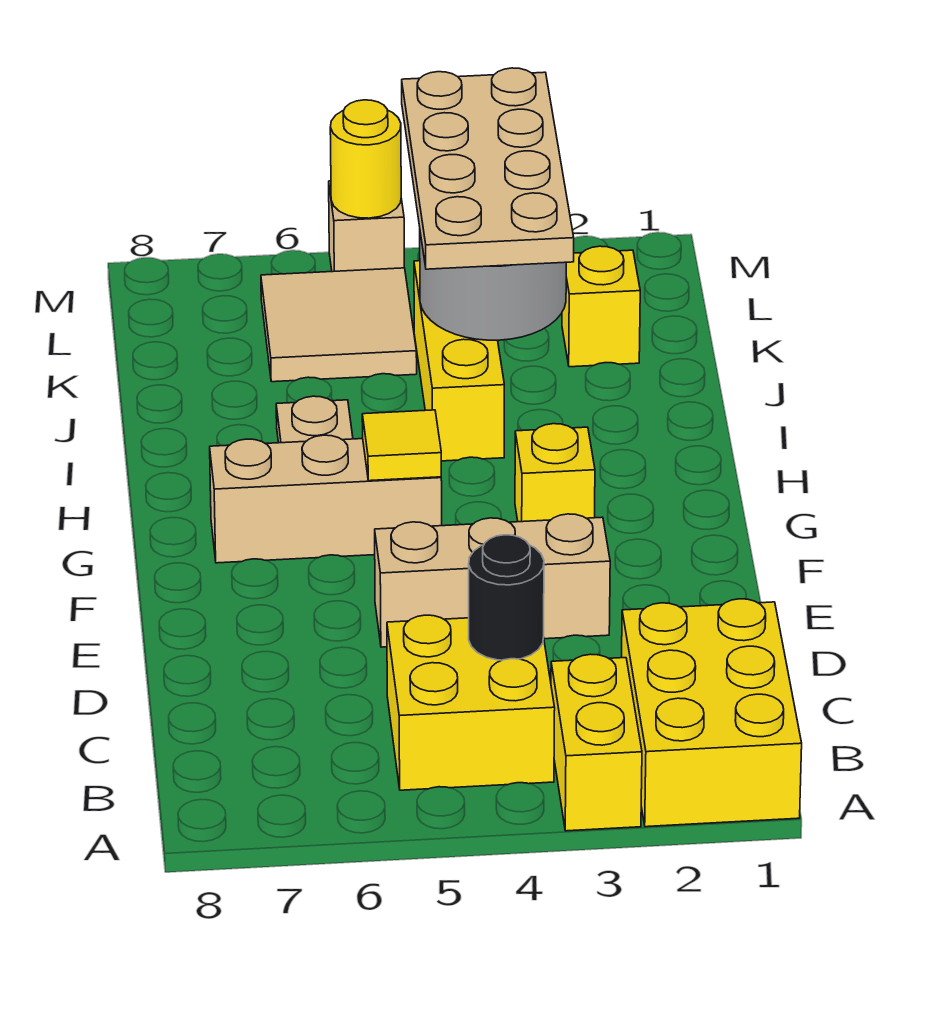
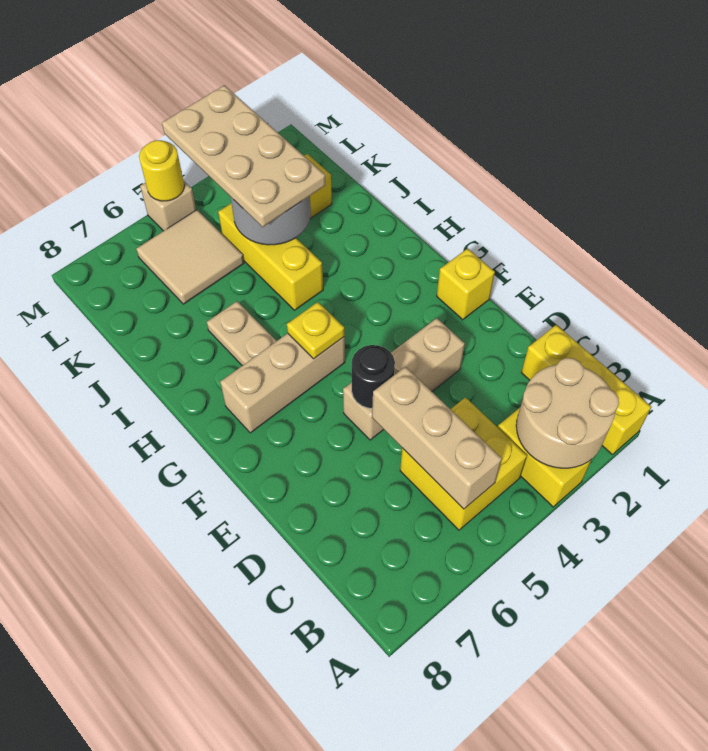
yellow 2x3 brick [622,599,802,827] -> yellow 1x3 brick [521,325,651,455]
none -> tan 2x2 round brick [516,358,619,468]
none -> tan 1x3 brick [372,367,502,509]
black 1x1 round brick [469,535,544,660] -> black 1x1 round brick moved to [352,345,395,408]
yellow 1x1 brick [515,424,595,522] -> yellow 1x1 brick moved to [437,248,495,320]
yellow 1x1 tile [362,410,441,481] -> yellow 1x1 plate [287,302,345,359]

